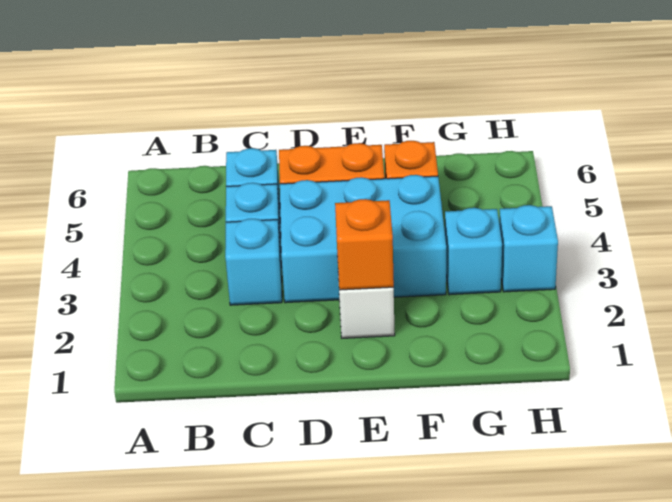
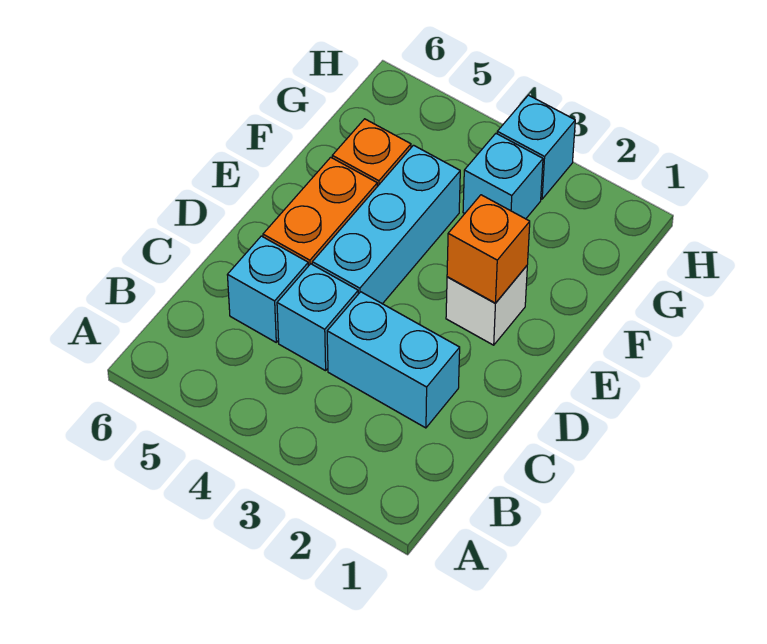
cyan 1x1 brick [225,219,282,305] -> cyan 1x2 brick [327,292,460,428]
cyan 2x3 brick [280,175,446,303] -> cyan 1x3 brick [312,145,460,304]

